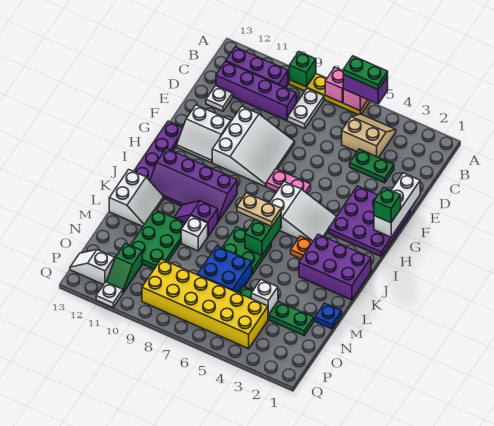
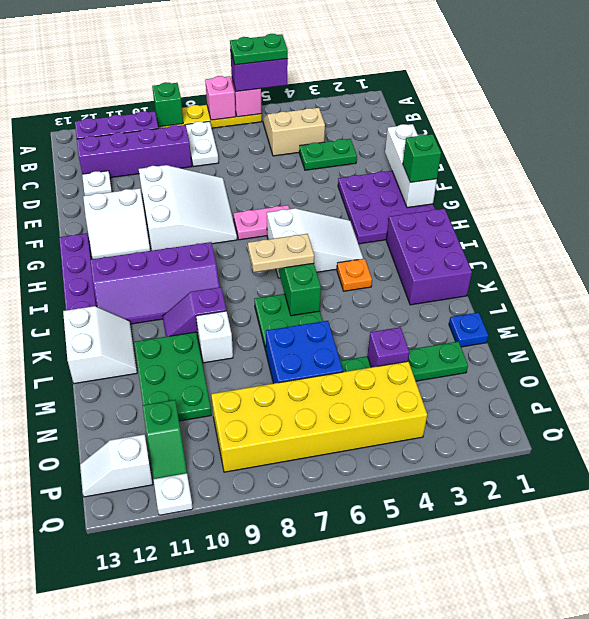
purple 2x3 brick [299,234,371,300] -> purple 2x3 brick turned to [386,209,472,305]
white 1x1 brick [251,280,278,315] -> purple 1x1 brick [368,327,409,367]

